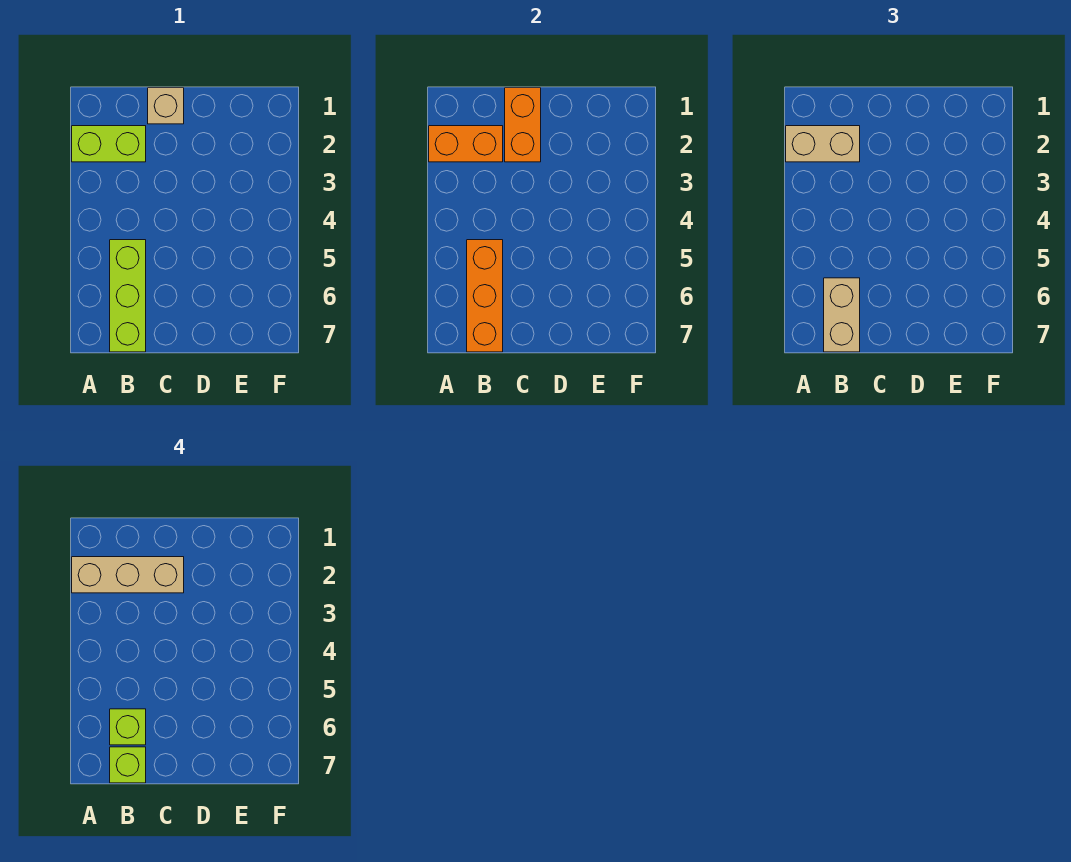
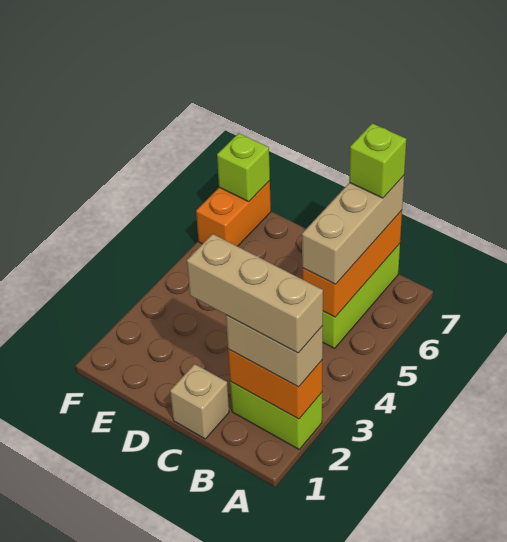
tan 1x2 brick [824,278,860,352] -> tan 1x3 brick [302,176,404,284]
lime 1x1 brick [110,709,146,745] -> lime 1x1 brick moved to [217,133,270,202]
orange 1x2 brick [505,88,541,162] -> orange 1x2 brick moved to [196,181,271,246]

